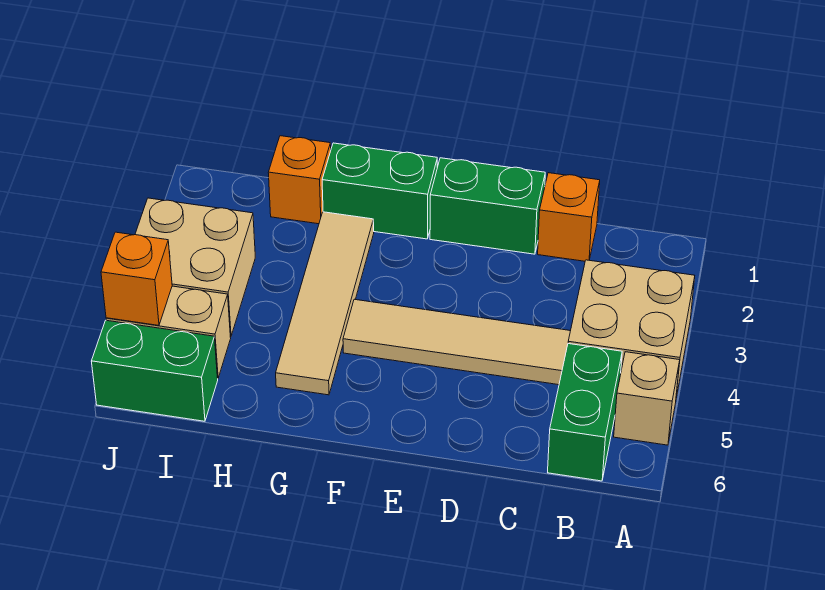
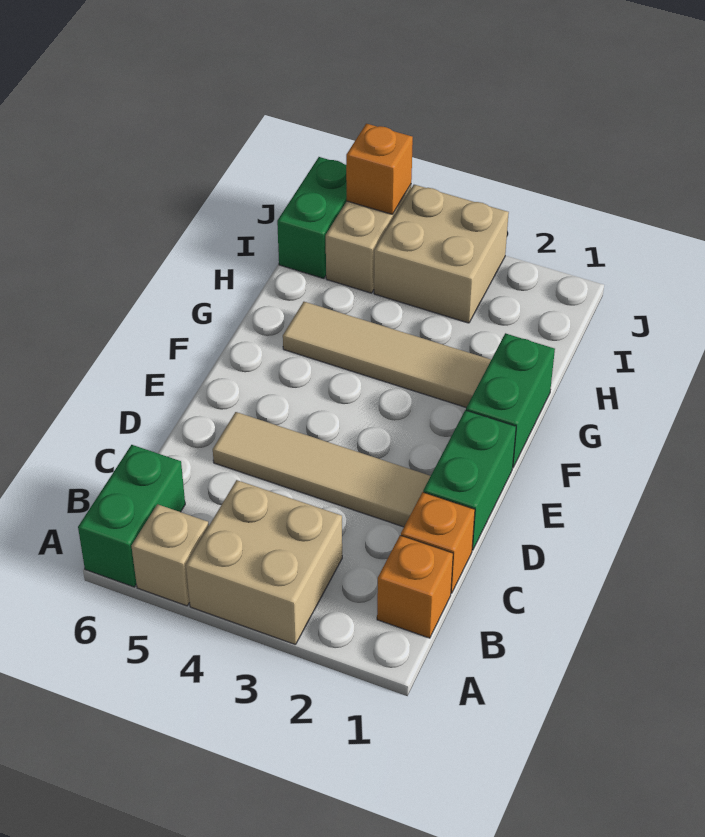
green 1x2 brick [548,344,622,481] -> green 1x2 brick turned to [78,445,185,587]
tan 1x4 tile [343,299,570,385] -> tan 1x4 tile turned to [213,412,430,527]
orange 1x1 brick [268,136,331,224] -> orange 1x1 brick moved to [377,535,453,638]

